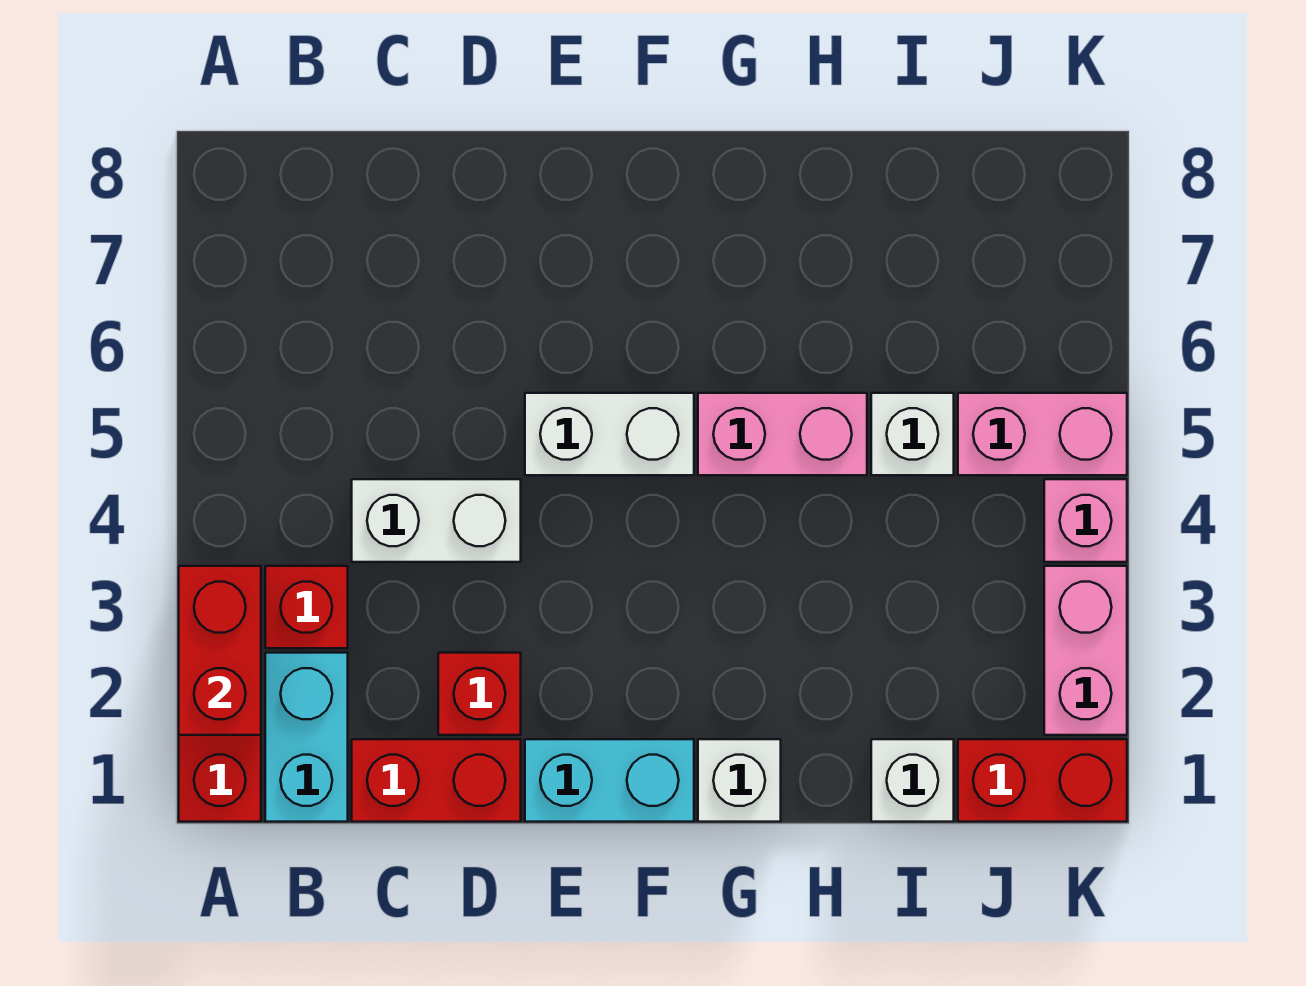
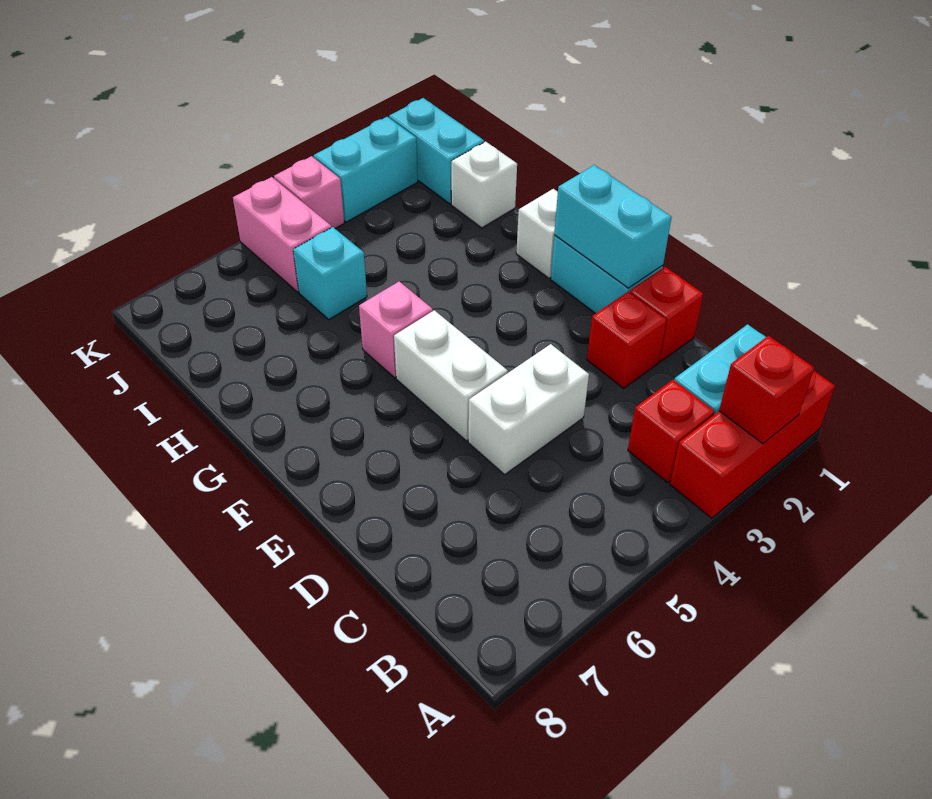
red 1x2 brick [179,566,261,735] -> red 1x1 brick [719,336,814,444]
red 1x2 brick [352,739,521,822] -> red 1x1 brick [630,267,703,362]
white 1x2 brick [352,479,521,562] -> white 1x2 brick turned to [468,344,589,474]
none -> cyan 1x2 brick [554,165,672,288]
pink 1x2 brick [698,393,867,475] -> pink 1x1 brick [359,281,433,378]
white 1x1 brick [871,393,954,475] -> cyan 1x1 brick [293,227,367,319]
red 1x2 brick [958,739,1127,822] -> cyan 1x2 brick [389,98,484,204]
pink 1x2 brick [1044,566,1127,735] -> cyan 1x2 brick [314,117,418,222]

